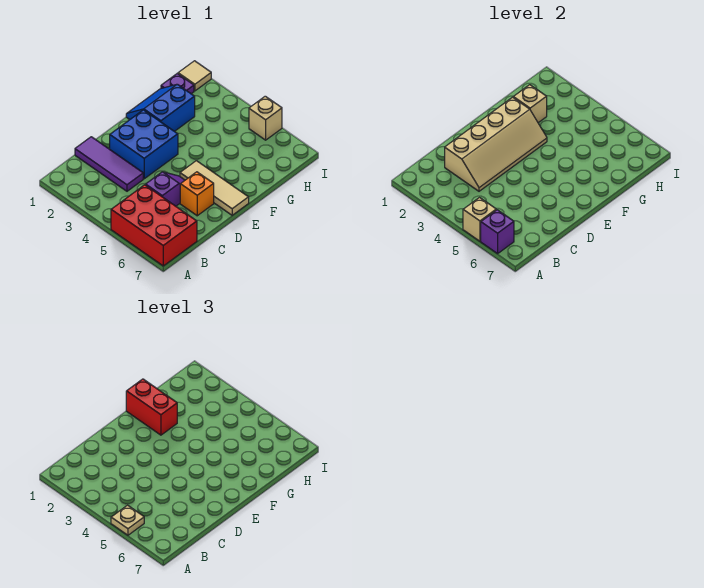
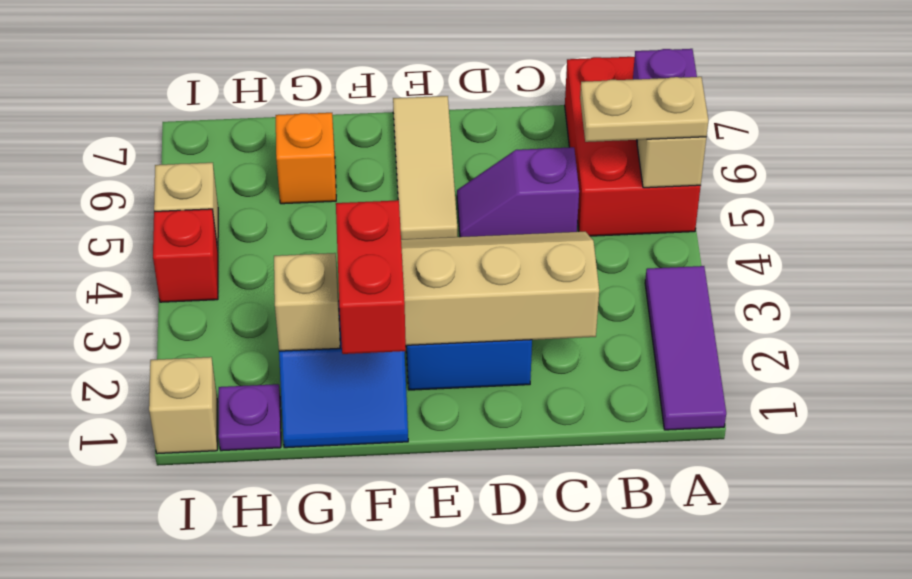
tan 1x1 plate [111,505,144,535] -> tan 1x2 plate [580,77,708,142]
purple 1x3 tile [75,137,143,191] -> purple 1x3 tile moved to [645,266,726,430]
orange 1x1 brick [180,172,214,216] -> orange 1x1 brick moved to [276,113,336,204]
tan 1x1 tile [178,61,211,91] -> tan 1x1 brick [149,357,218,454]
none -> red 1x1 brick [153,209,218,302]

